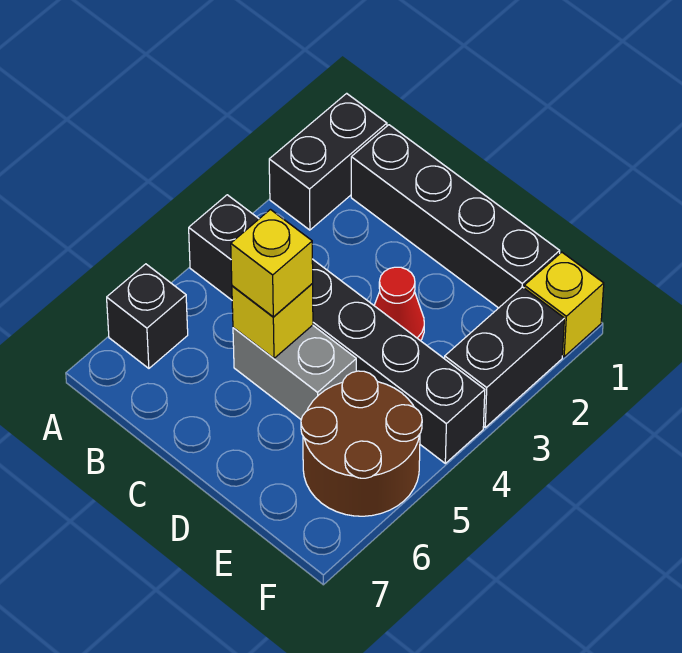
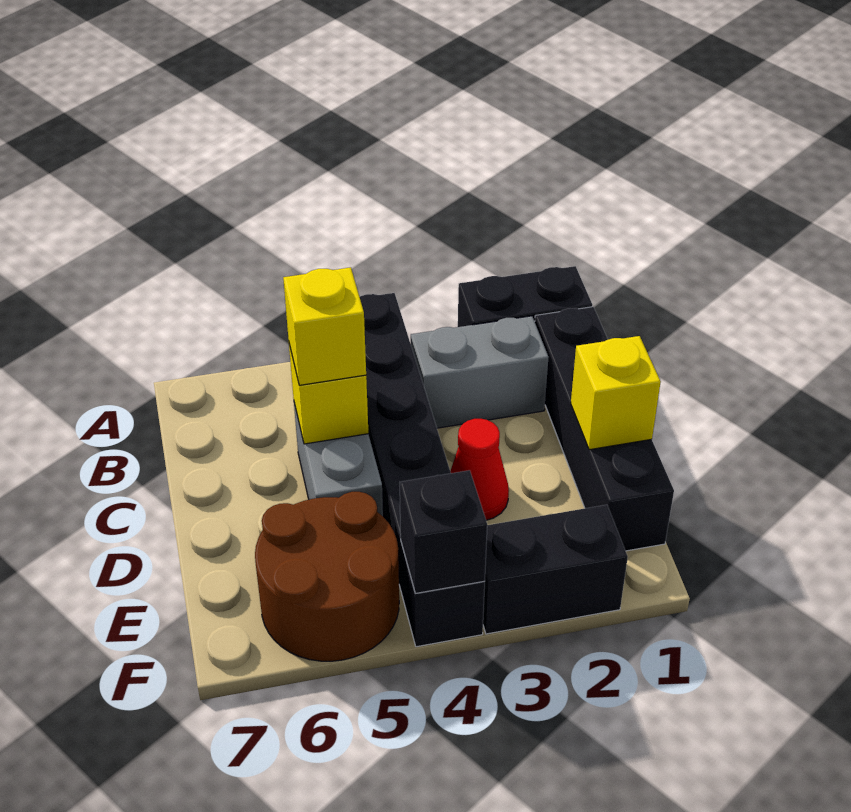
black 1x1 brick [107,264,188,368] -> black 1x1 brick moved to [400,470,487,593]
none -> grey 1x2 brick [411,316,549,428]
yellow 1x1 brick [524,252,604,357] -> yellow 1x1 brick moved to [571,336,661,450]

